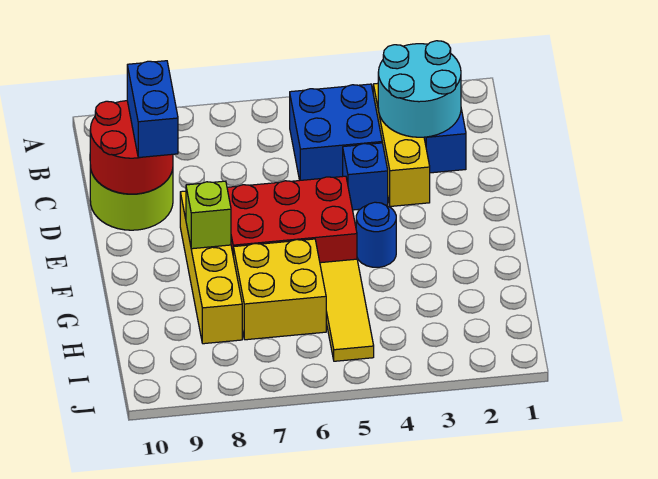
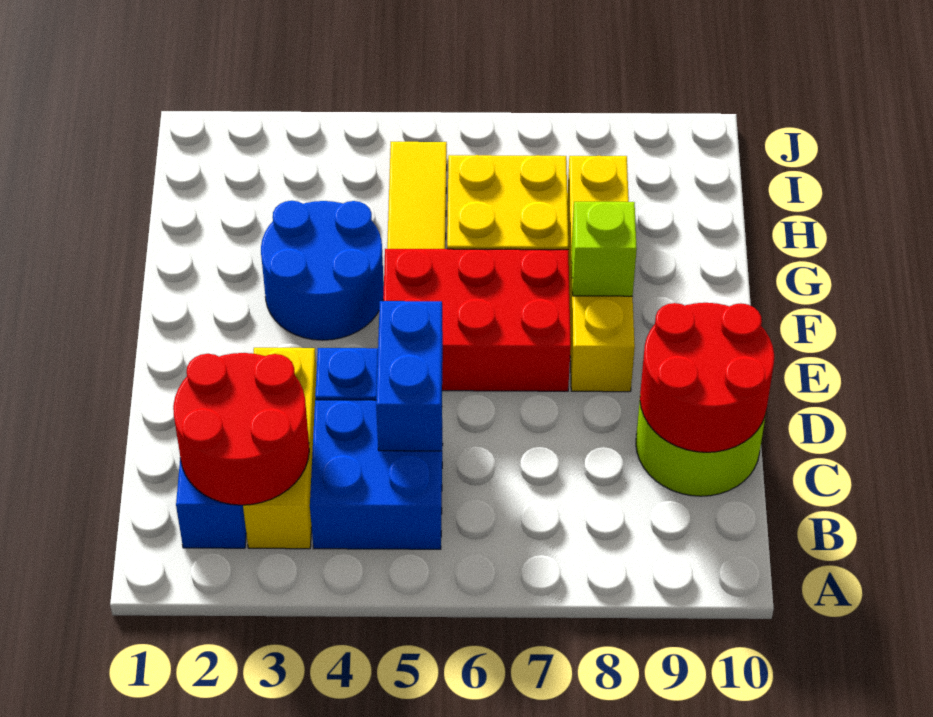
cyan 2x2 round brick [378,41,461,137] -> red 2x2 round brick [173,353,309,505]
blue 1x2 brick [127,61,178,158] -> blue 1x2 brick moved to [376,301,443,451]
blue 1x1 round brick [356,202,396,267] -> blue 2x2 round brick [261,201,384,340]

